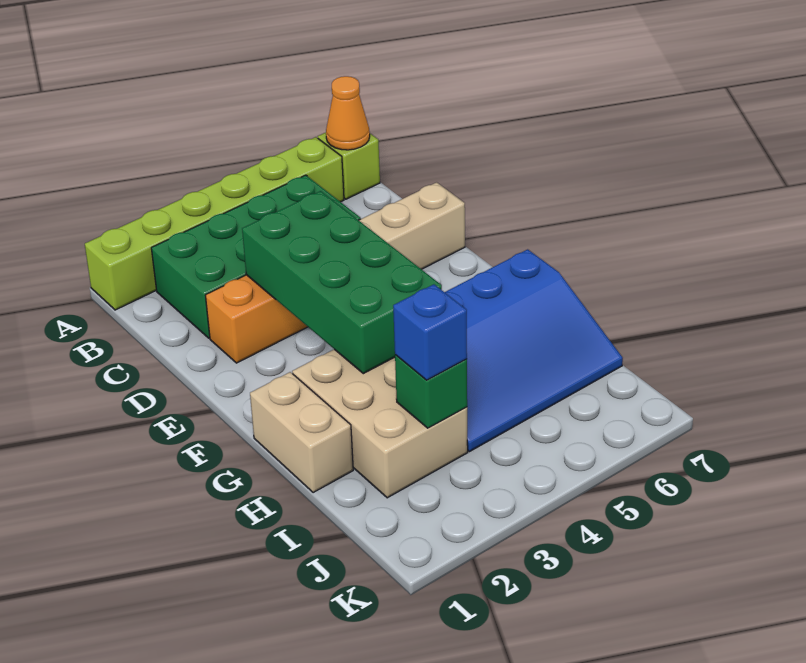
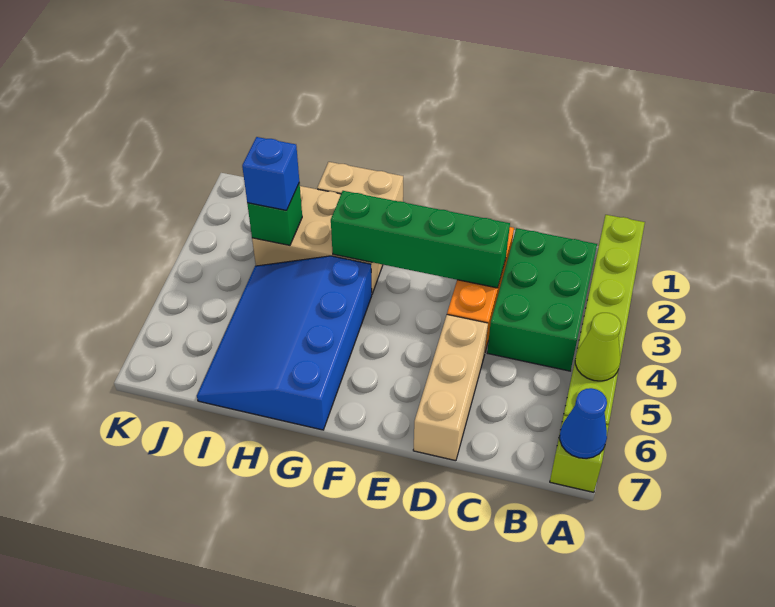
none -> lime 1x1 cone [575,313,621,381]
orange 1x1 cone [326,76,370,150] -> blue 1x1 cone [560,388,607,458]
green 2x4 brick [151,175,361,338] -> green 2x3 brick [487,228,597,371]
green 2x4 brick [242,191,442,374] -> green 1x4 brick [331,191,510,288]

